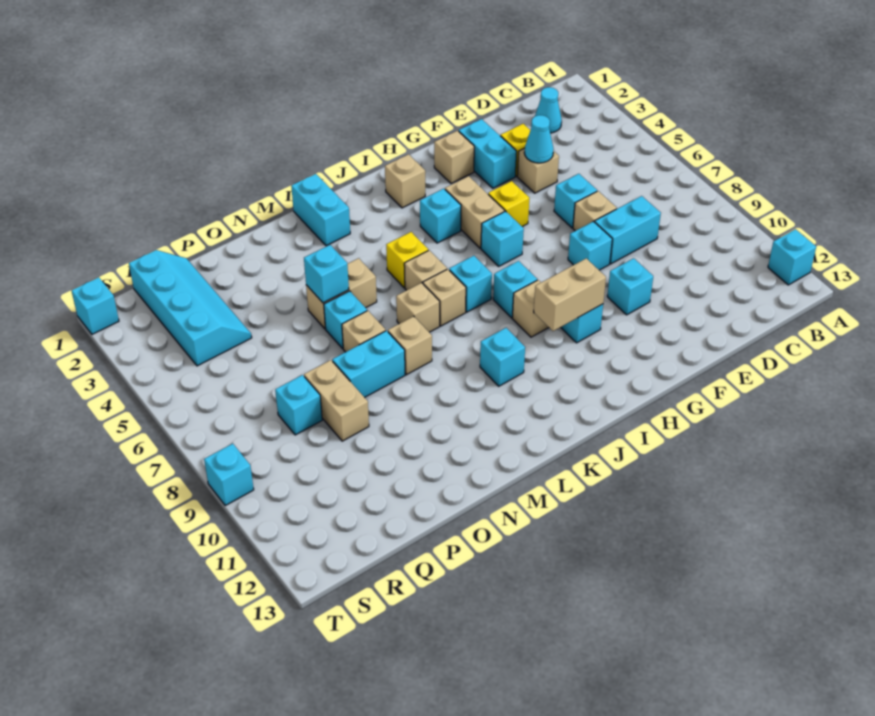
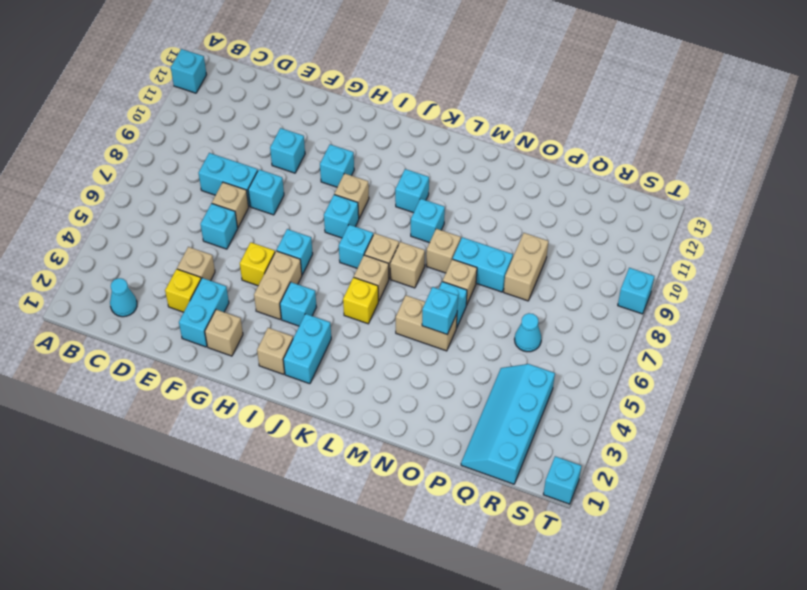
cyan 1x1 cone [524,115,553,163] -> cyan 1x1 cone moved to [514,313,541,352]
tan 1x2 brick [534,258,606,331] -> none
cyan 1x2 brick [291,174,350,246] -> cyan 1x2 brick moved to [283,314,331,384]
cyan 1x1 brick [275,375,322,435] -> cyan 1x1 brick moved to [411,199,445,243]

